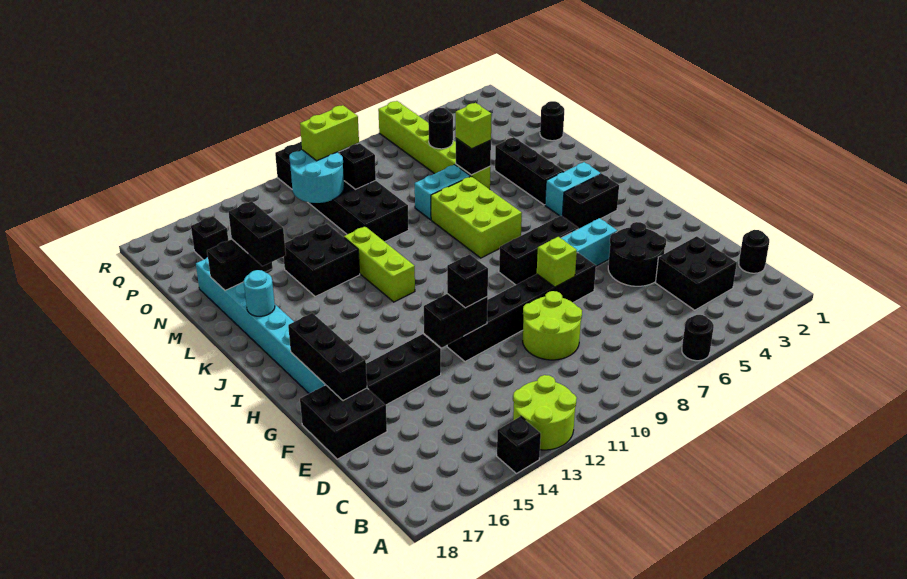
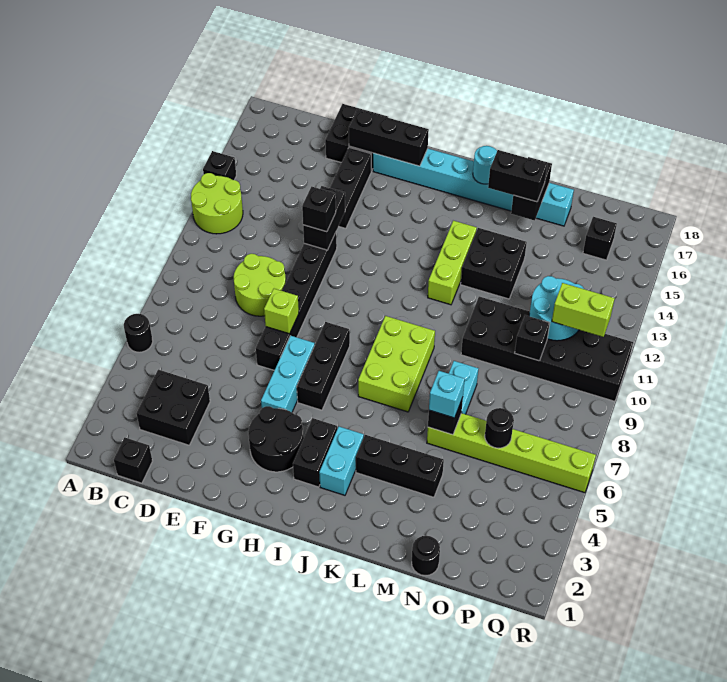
black 1x1 round brick [739,230,769,273] -> black 1x1 brick [114,438,152,483]
black 2x2 round brick [608,222,666,286] -> black 2x2 round brick moved to [248,406,304,472]
lime 2x3 brick [431,176,522,258] -> lime 2x3 brick turned to [358,316,435,412]
lime 1x3 brick [344,226,415,302] -> lime 1x3 brick turned to [428,221,477,305]
lime 1x1 brick [456,103,492,149] -> cyan 1x1 brick [429,371,465,418]
lime 1x2 brick [300,105,359,161] -> lime 1x2 brick turned to [552,283,615,337]

